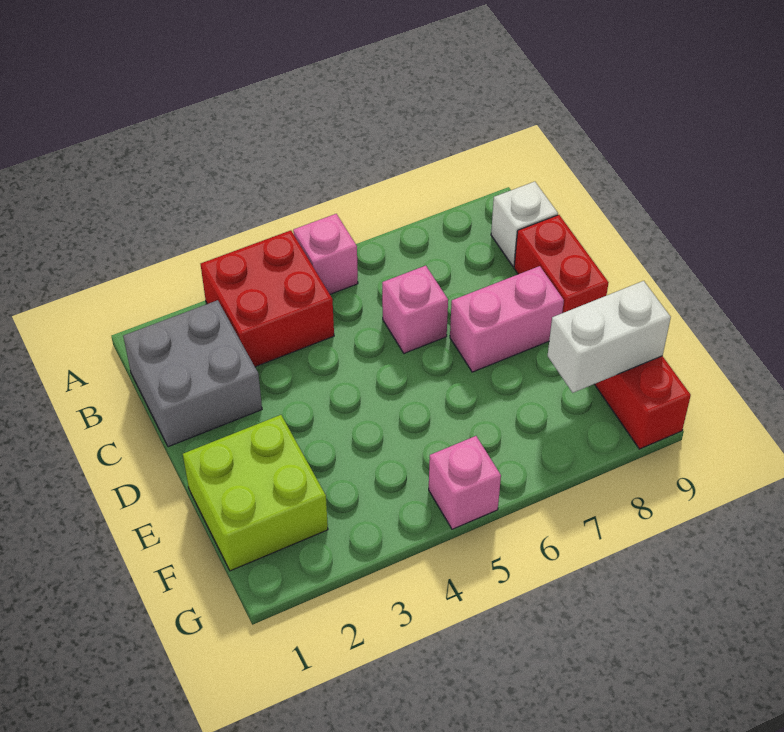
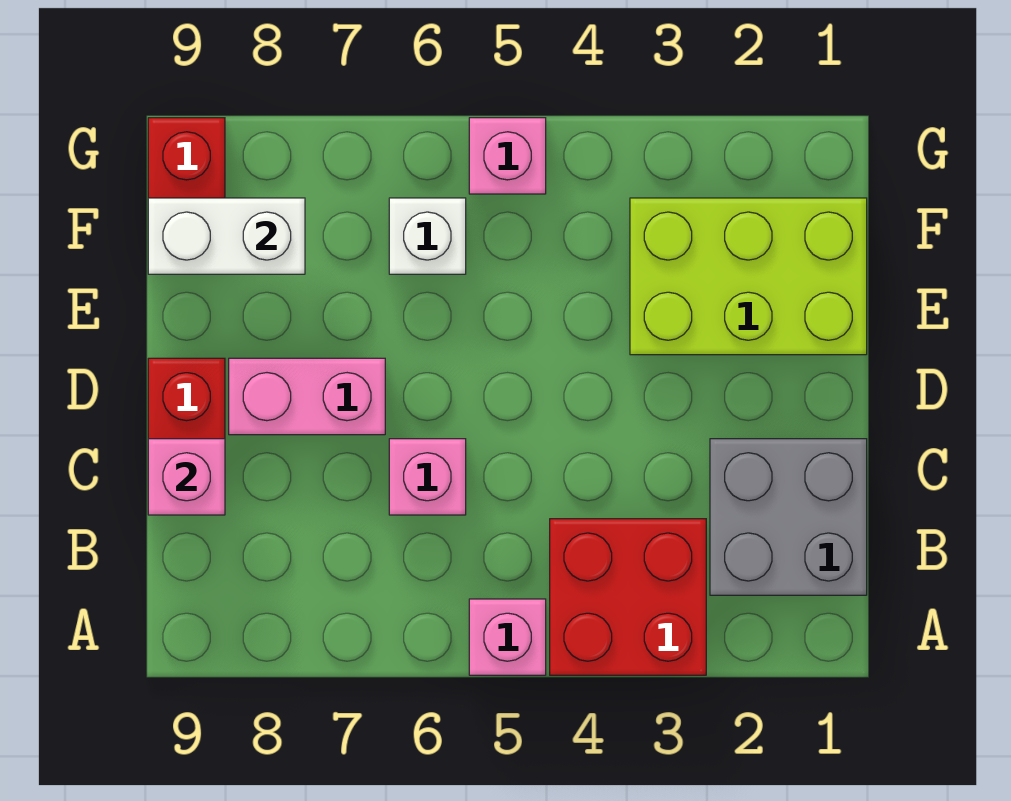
white 1x1 brick [491,182,558,267] -> white 1x1 brick moved to [389,198,466,274]
none -> pink 1x1 brick [148,439,225,515]
lime 2x2 brick [183,415,328,571] -> lime 2x3 brick [630,198,867,355]

